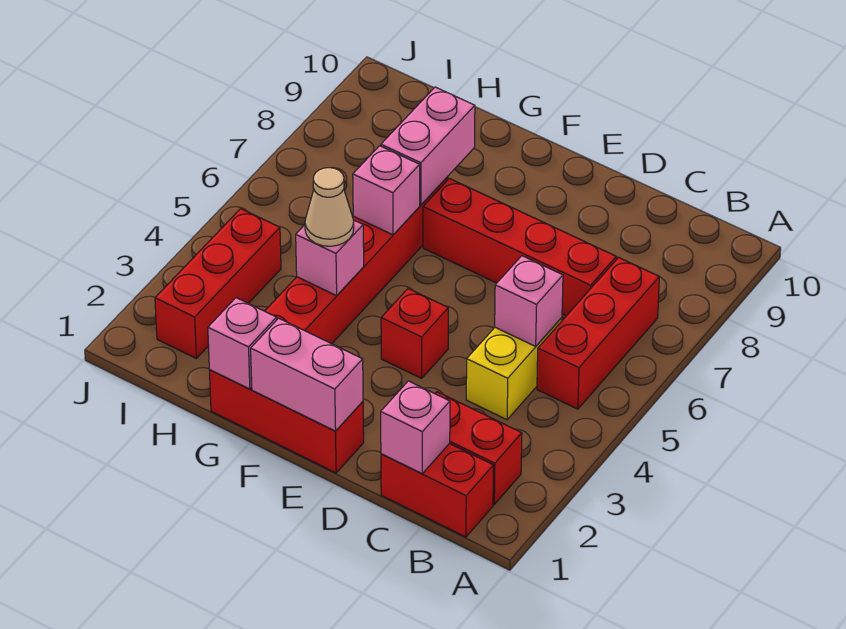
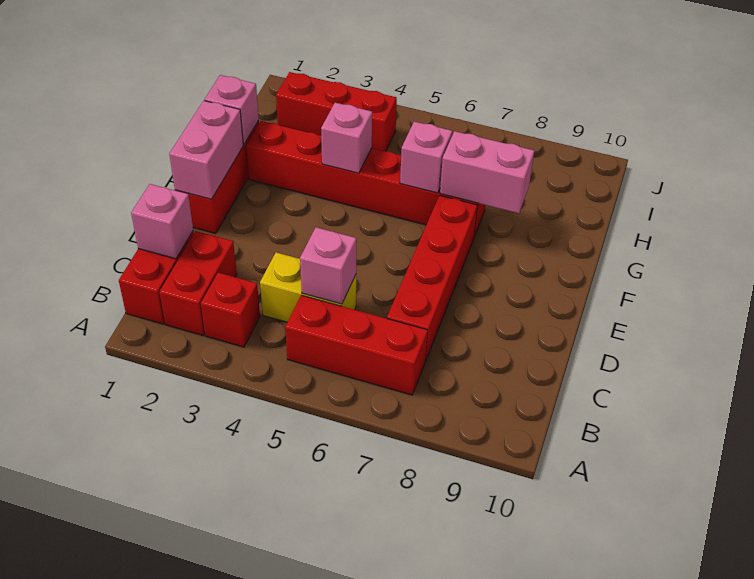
red 1x1 brick [381,289,448,378] -> red 1x1 brick moved to [201,273,260,347]
tan 1x1 cone [305,168,354,246] -> none

